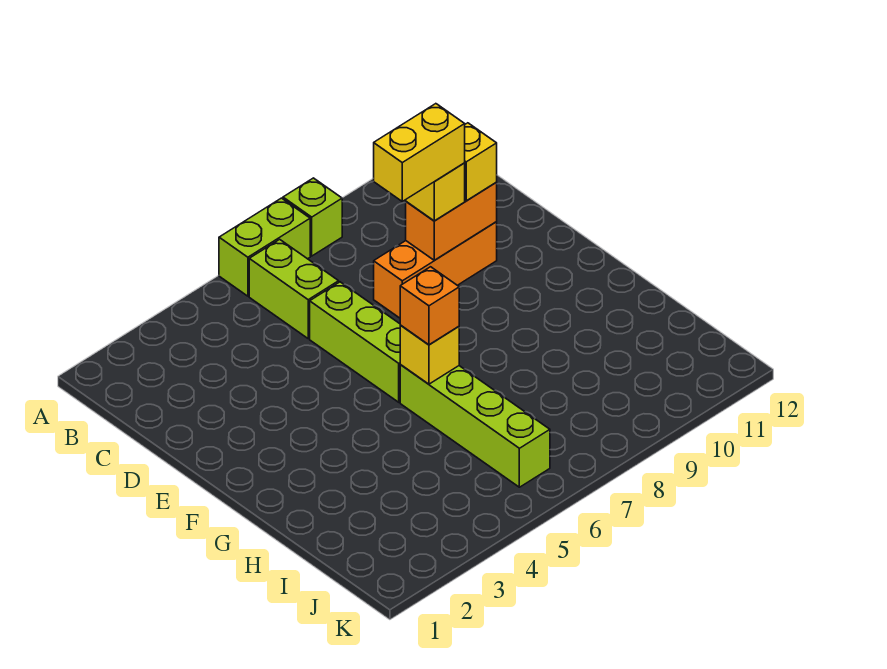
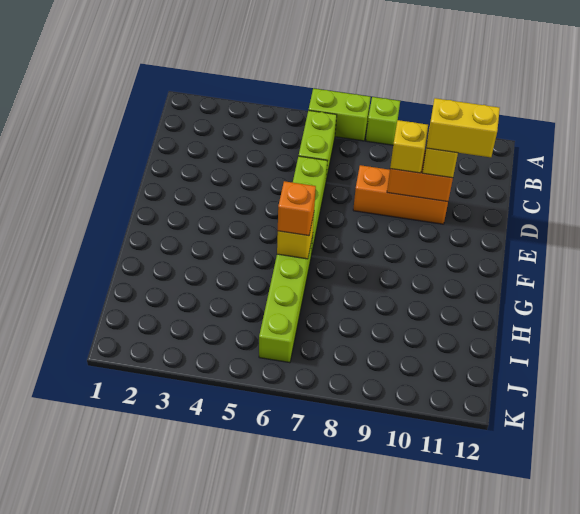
yellow 1x2 brick [374,104,465,201] -> yellow 1x2 brick moved to [427,98,500,157]

